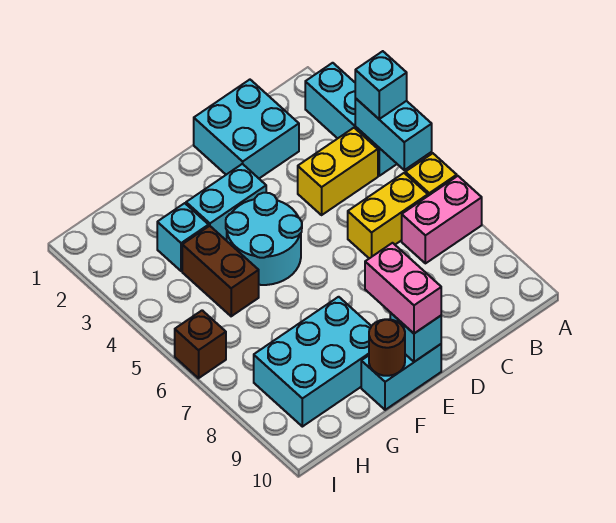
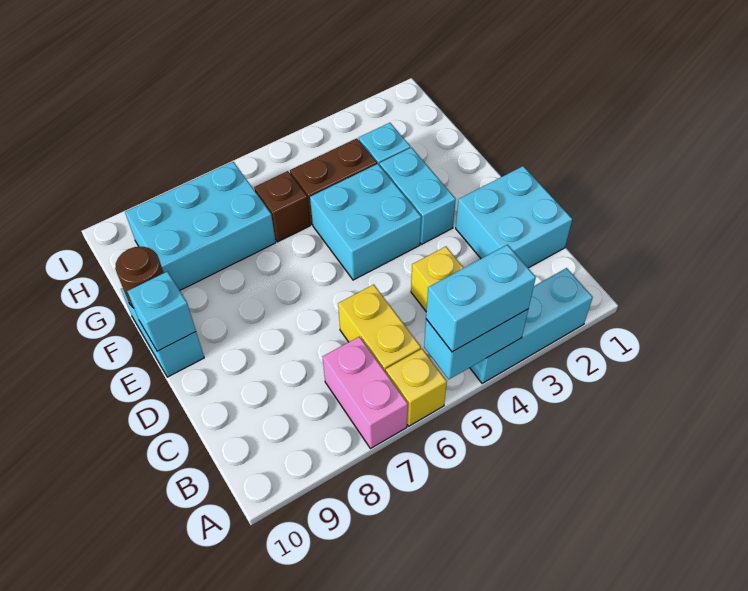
cyan 1x1 brick [355,51,407,119] -> cyan 1x2 brick [426,245,536,352]
cyan 2x2 round brick [226,193,302,285] -> cyan 2x2 brick [310,164,421,280]
pink 1x2 brick [365,243,441,333] -> none
cyan 2x3 brick [254,297,371,427] -> cyan 2x3 brick turned to [125,162,276,290]
brown 1x1 brick [175,310,226,378] -> brown 1x1 brick moved to [254,171,310,242]

